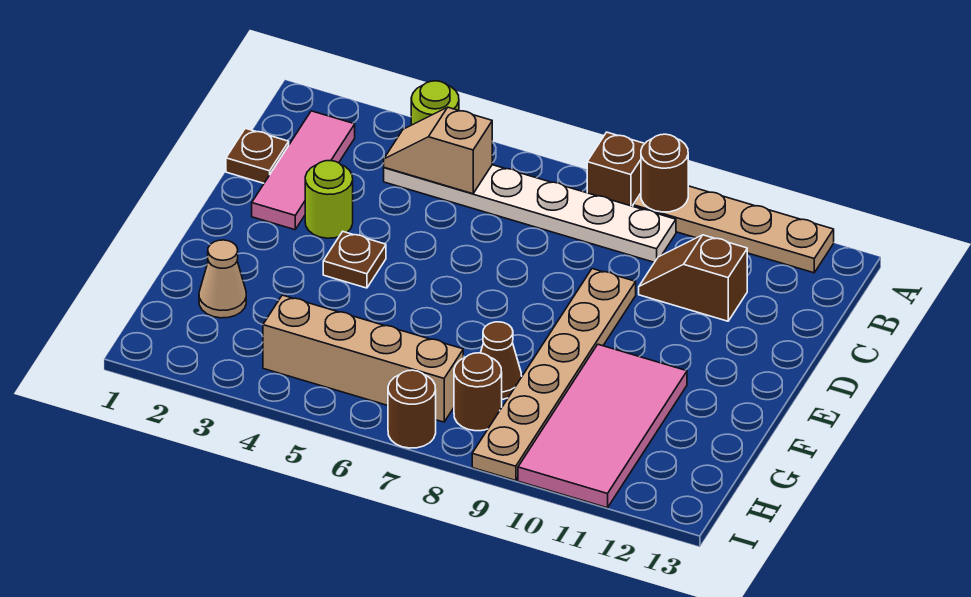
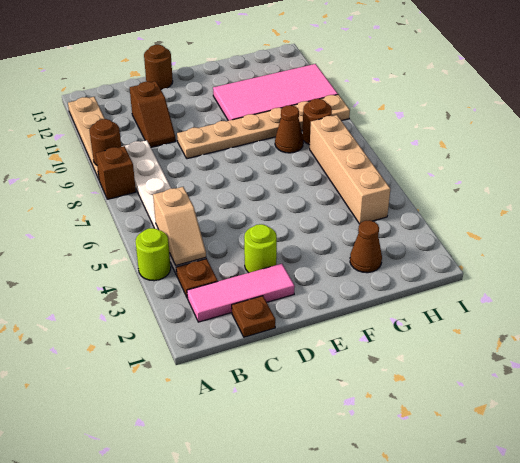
brown 1x1 plate [323,231,386,288] -> brown 1x1 plate moved to [176,259,218,298]
tan 1x1 cone [199,240,246,318] -> brown 1x1 cone [350,220,382,273]
brown 1x1 round brick [388,370,436,448] -> brown 1x1 round brick moved to [144,45,173,90]

